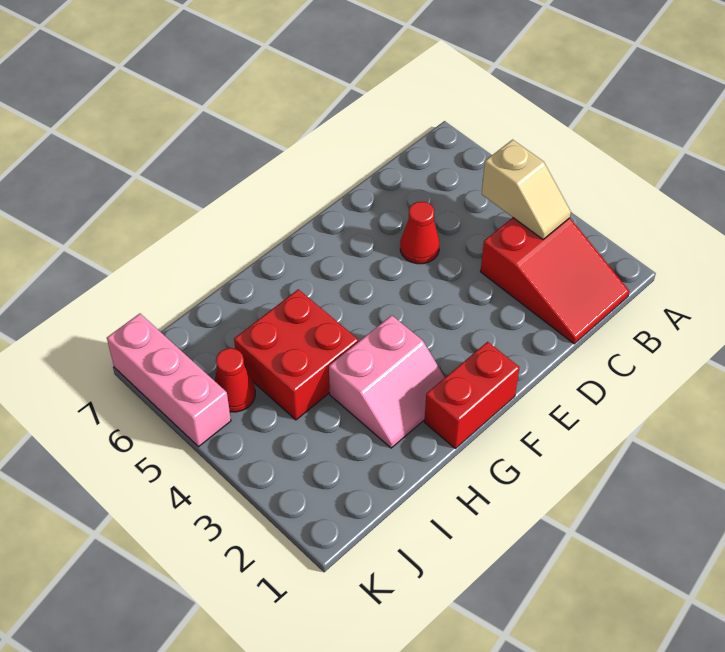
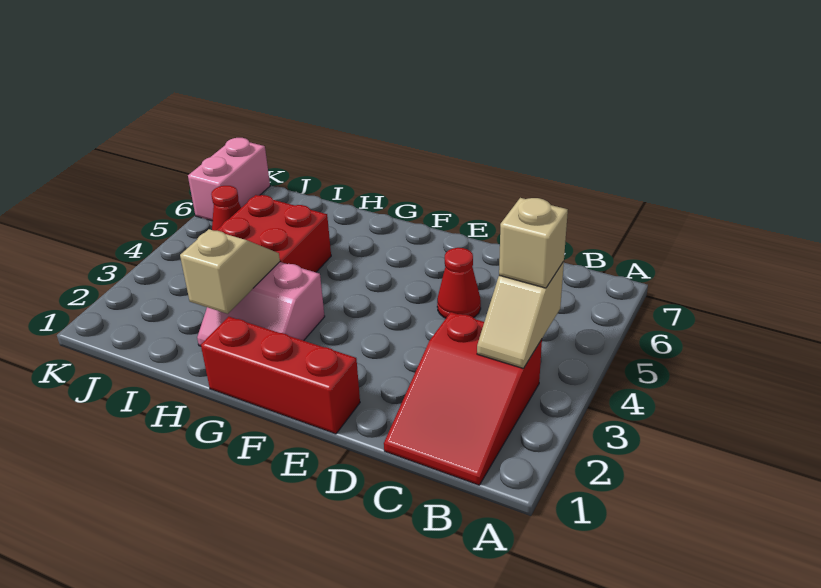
none -> tan 1x1 brick [499,198,568,288]
red 1x2 brick [424,342,520,449] -> red 1x3 brick [201,317,360,434]
none -> tan 1x2 slope [180,229,280,314]
pink 1x3 brick [107,314,231,447] -> pink 1x2 brick [188,138,270,221]

